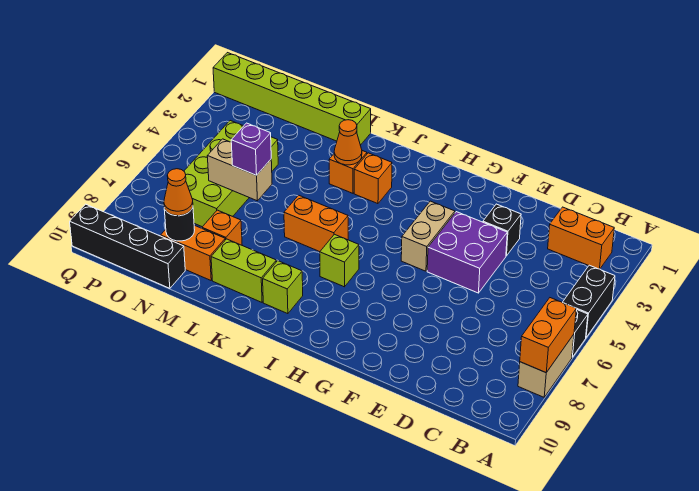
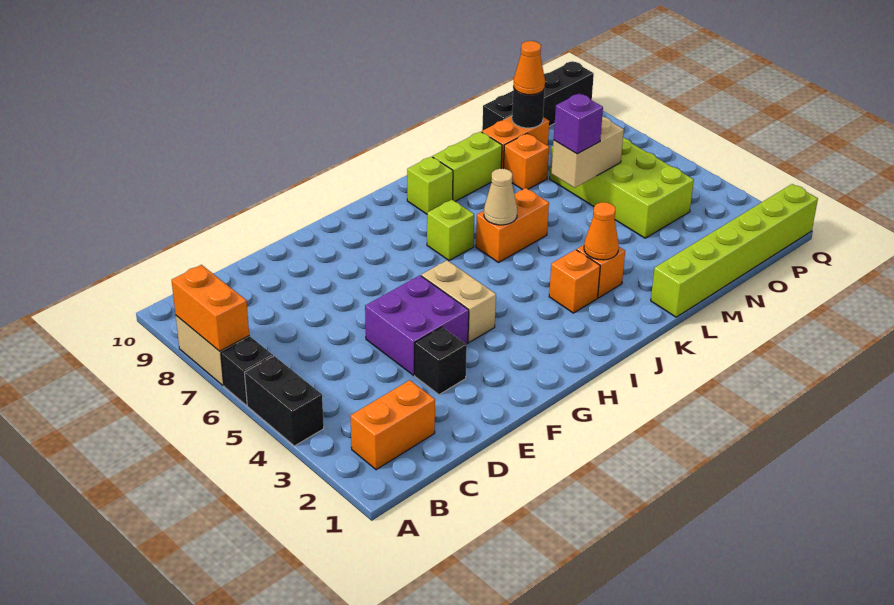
none -> tan 1x1 cone [484,169,517,225]

